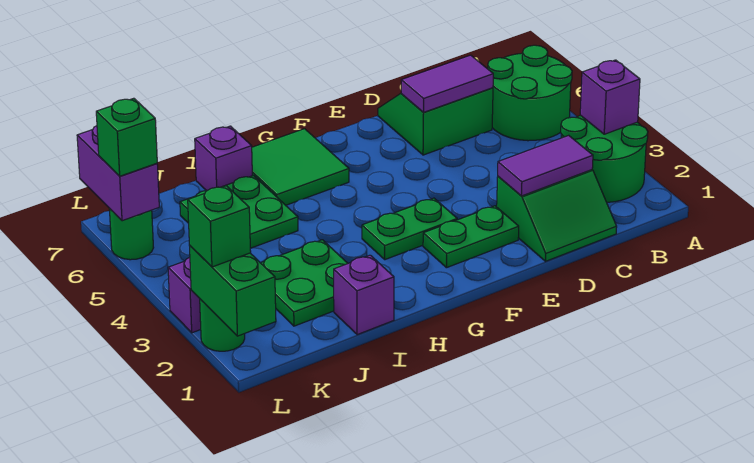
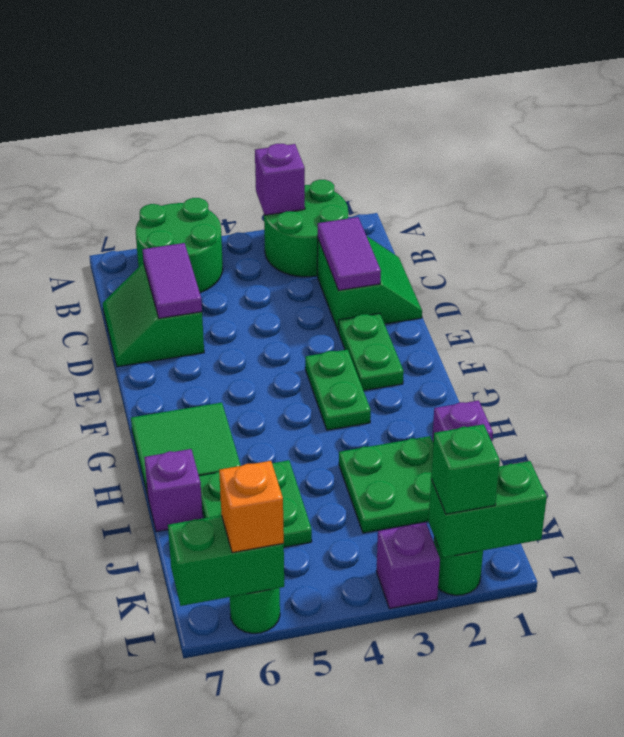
purple 1x2 brick [77,126,159,221] -> green 1x2 brick [168,515,284,606]
green 1x1 brick [96,98,157,176] -> orange 1x1 brick [219,461,284,553]

